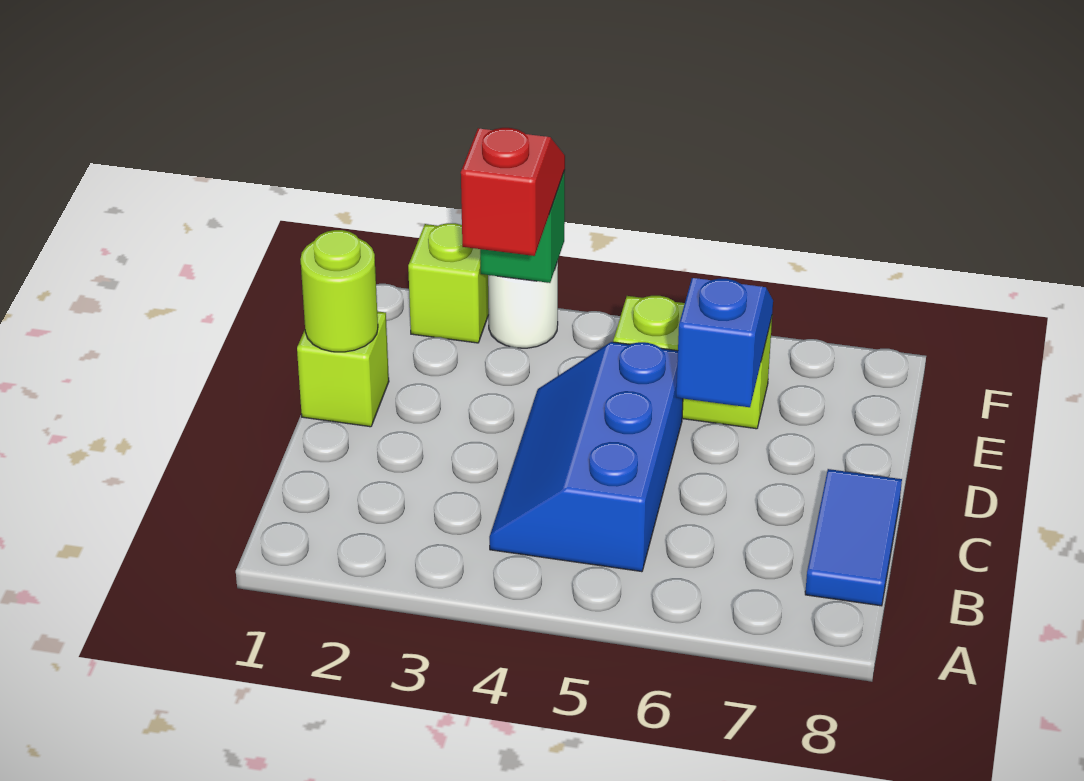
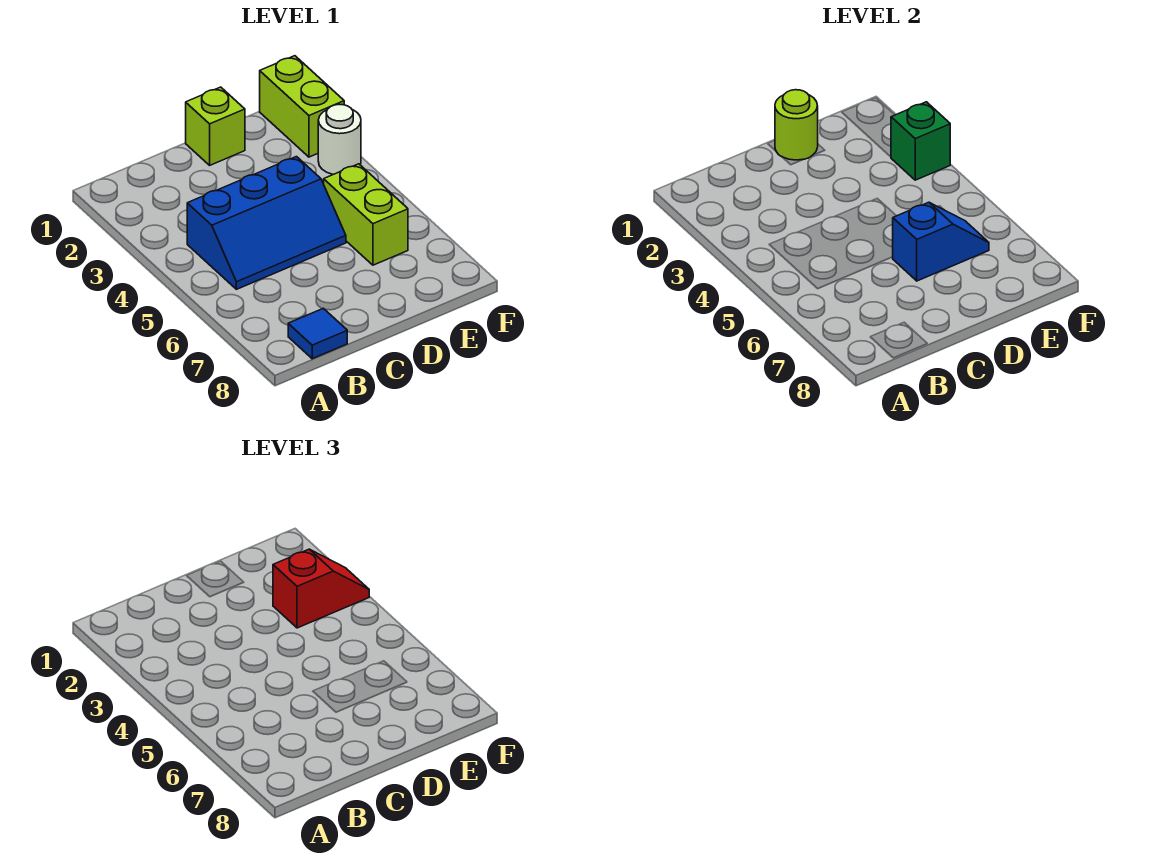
blue 2x3 slope [490,342,683,572] -> blue 2x3 slope turned to [187,157,346,289]
blue 1x2 tile [805,469,902,606] -> blue 1x1 tile [288,308,347,359]
lime 1x1 brick [408,223,489,343] -> lime 1x2 brick [260,56,344,157]

